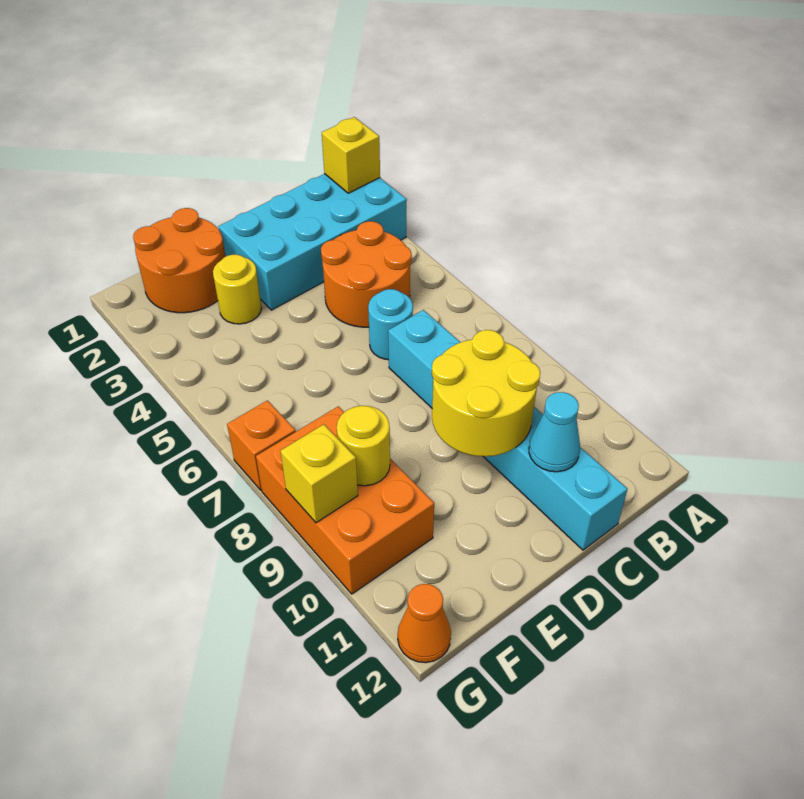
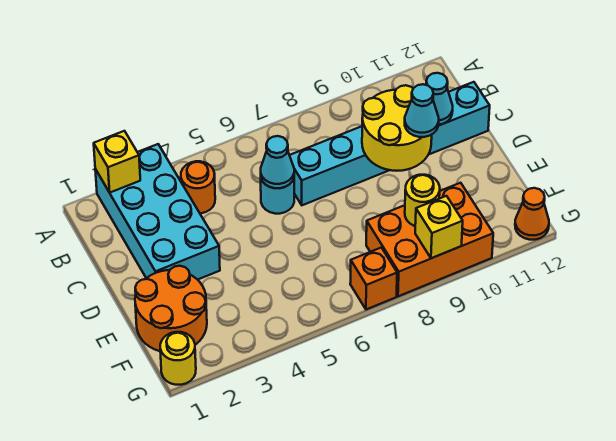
orange 2x2 round brick [321,221,412,327] -> orange 1x1 round brick [181,161,215,213]
none -> cyan 1x1 cone [261,136,294,188]
none -> cyan 1x1 cone [405,84,439,137]
yellow 1x1 round brick [213,255,262,324] -> yellow 1x1 round brick moved to [160,332,196,385]

